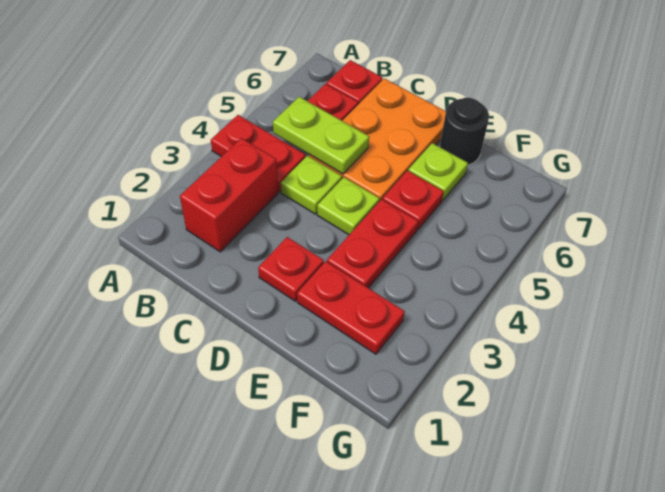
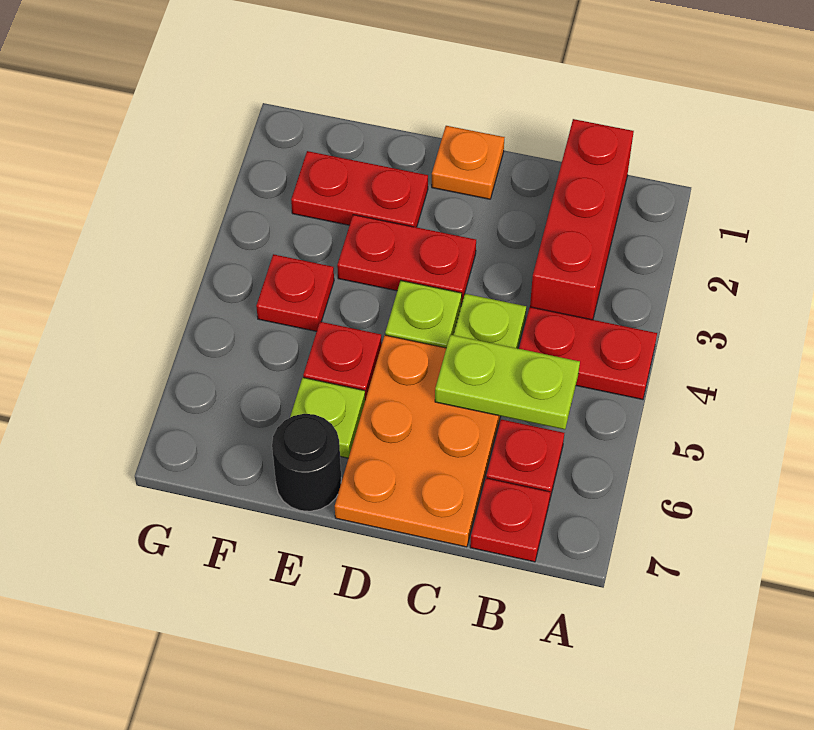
red 1x2 brick [180,138,278,252] -> red 1x3 brick [530,119,634,320]
none -> orange 1x1 plate [432,126,505,199]
red 1x1 plate [258,237,324,301] -> red 1x1 plate moved to [256,254,334,332]
red 1x2 plate [327,199,418,288] -> red 1x2 plate turned to [337,215,476,304]

